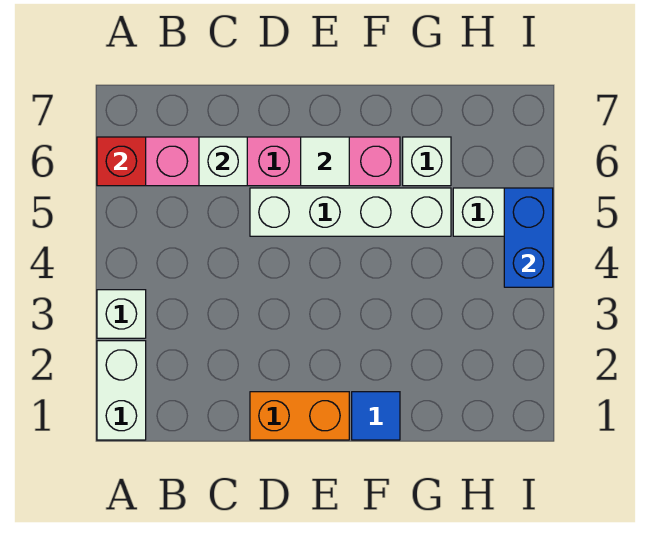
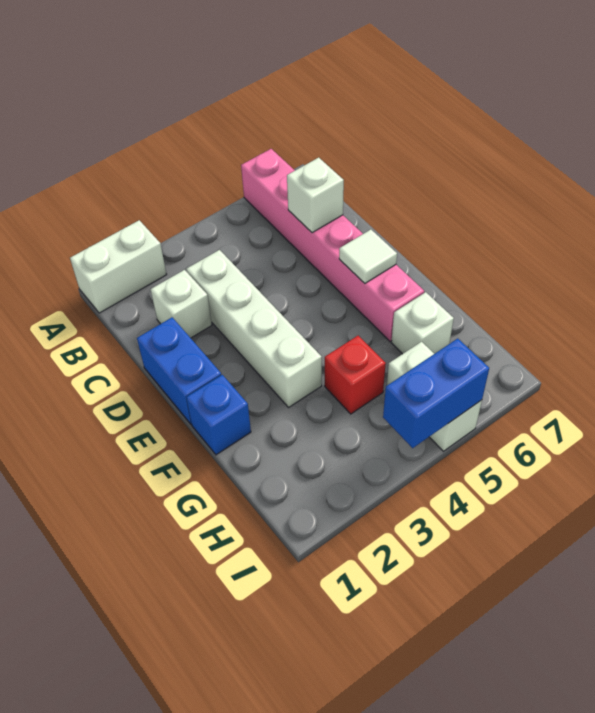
white 1x1 brick [97,290,146,338] -> white 1x1 brick moved to [151,270,212,338]
red 1x1 brick [97,137,146,186] -> red 1x1 brick moved to [325,336,386,414]
orange 1x2 brick [250,392,349,440] -> blue 1x2 brick [137,317,221,424]
white 1x4 brick [250,188,451,236] -> white 1x4 brick moved to [186,250,322,407]
blue 1x1 tile [352,392,400,440] -> blue 1x1 brick [186,375,251,455]

